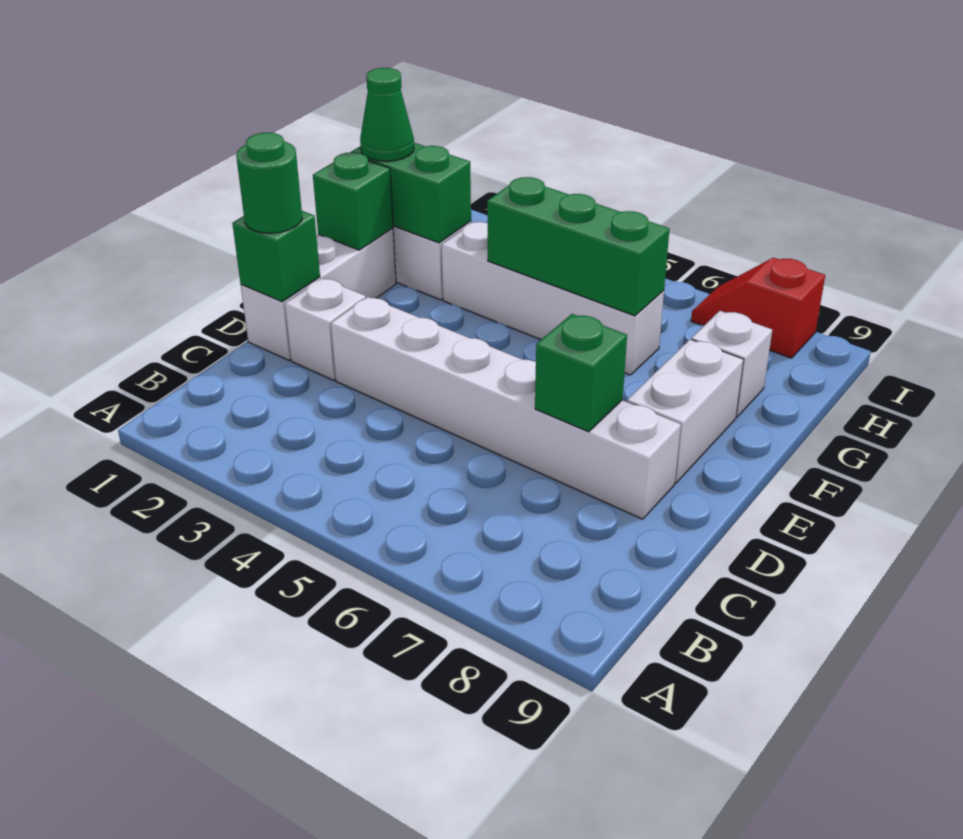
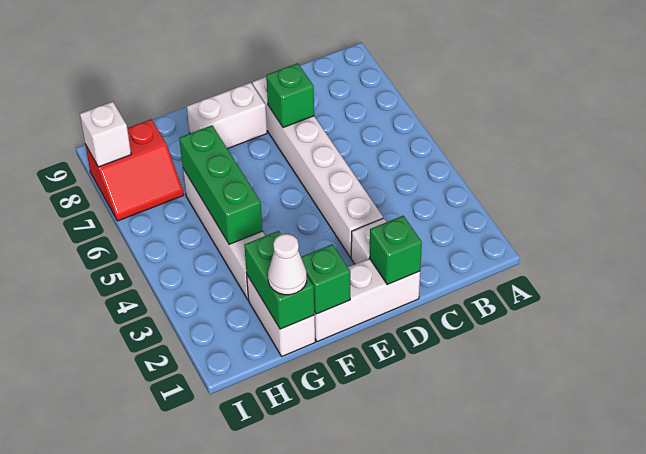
green 1x1 round brick [236,133,302,233] -> none
green 1x1 cone [360,68,414,161] -> white 1x1 cone [268,234,307,295]
white 1x1 brick [691,311,772,417] -> white 1x1 brick moved to [80,102,131,167]
red 1x2 slope [691,258,825,358] -> red 2x2 slope [85,119,184,221]

